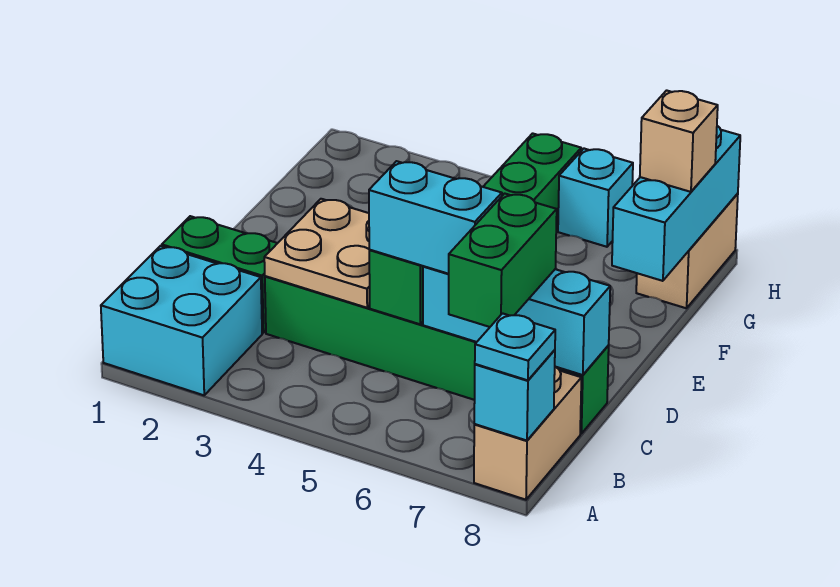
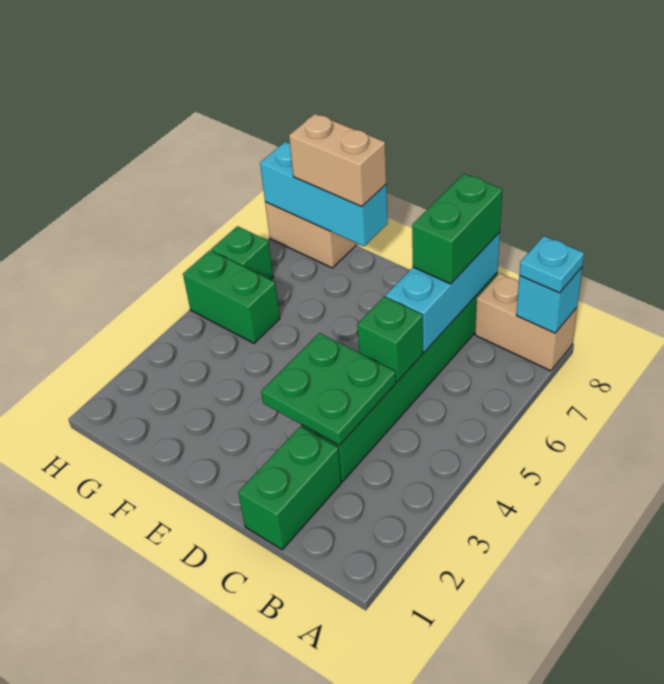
cyan 2x2 brick [101,246,262,395] -> none
green 1x2 brick [449,193,557,327] -> green 1x2 brick turned to [412,174,502,284]
tan 2x2 plate [264,199,370,308] -> green 2x2 plate [261,333,396,445]
cyan 1x2 brick [369,161,502,274] -> none
tan 1x1 brick [640,90,718,192] -> tan 1x2 brick [289,114,386,207]
cyan 1x1 brick [558,149,633,247] -> green 1x1 brick [211,226,273,280]

